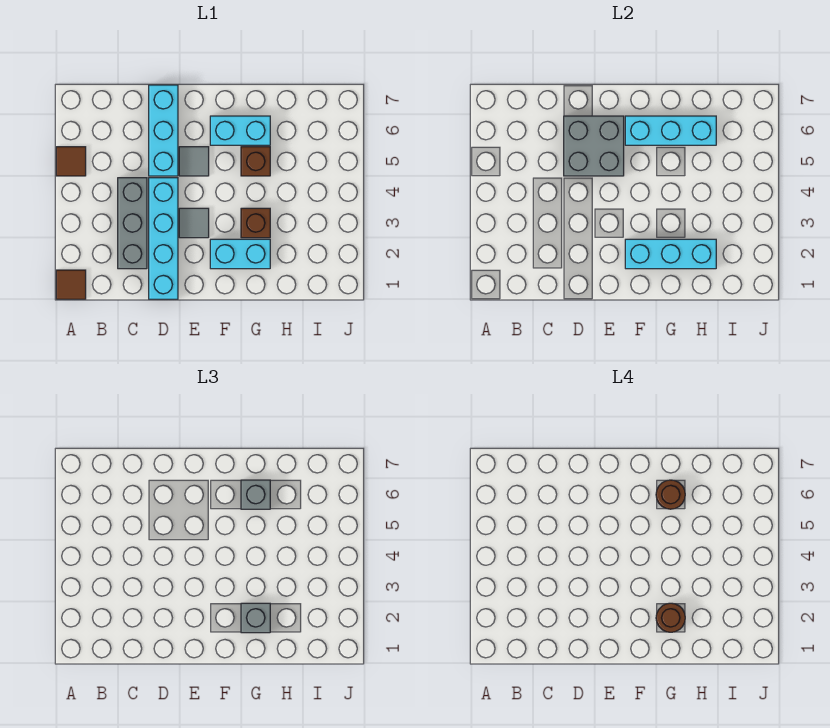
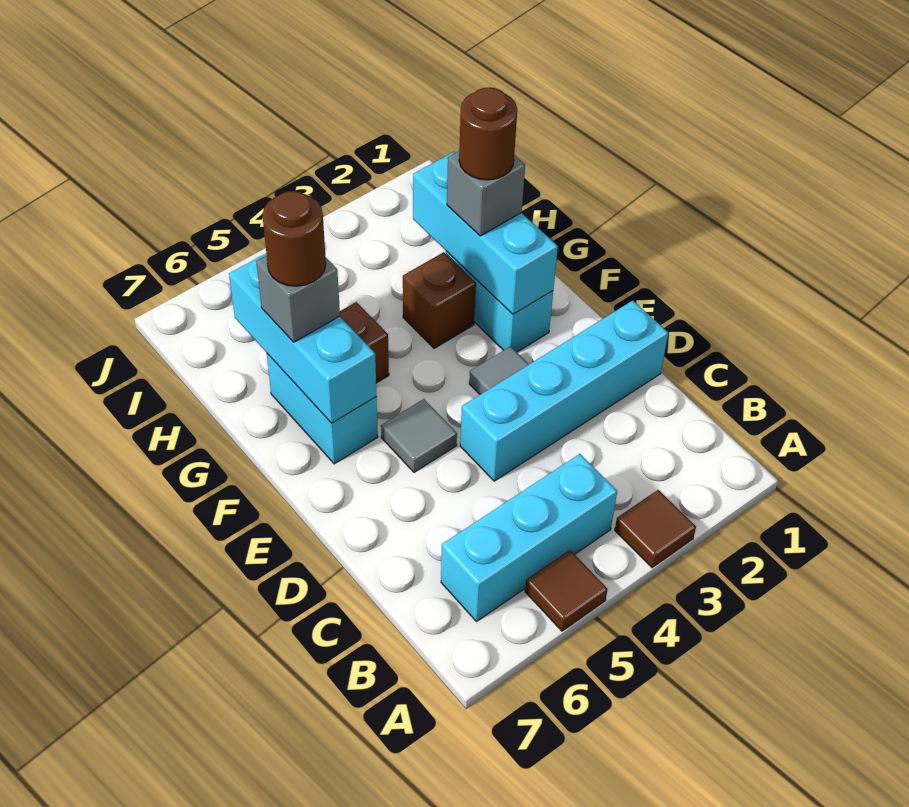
brown 1x1 tile [56,270,86,299] -> brown 1x1 tile moved to [615,490,696,568]
grey 1x3 brick [118,178,147,269] -> none
cyan 1x3 brick [149,85,178,176] -> cyan 1x3 brick moved to [441,454,617,622]
grey 2x2 brick [564,116,624,176] -> none

